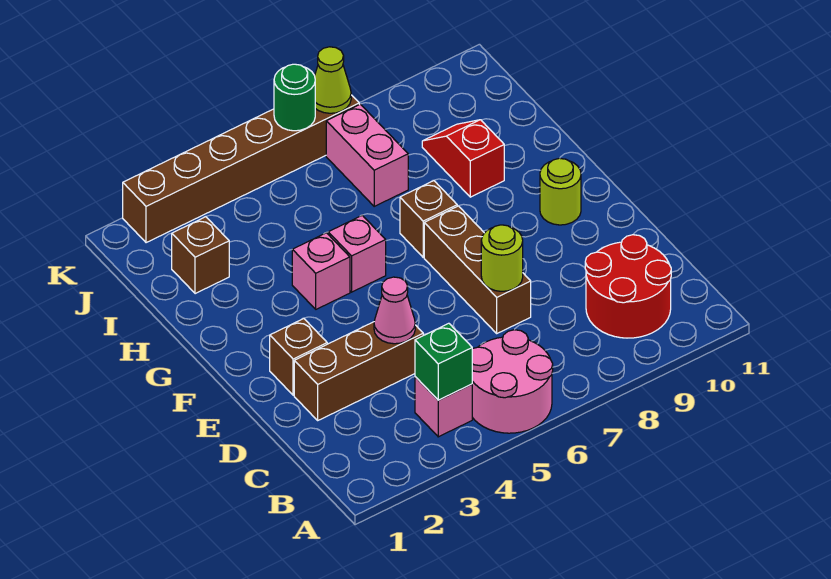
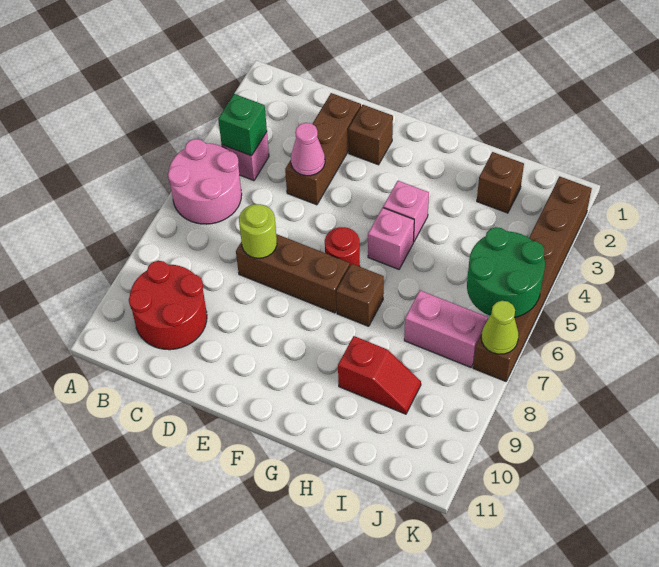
none -> red 1x1 round brick [325,227,360,266]
lime 1x1 round brick [540,158,581,225] -> none
green 1x1 round brick [274,64,315,131] -> green 2x2 round brick [467,227,545,318]

